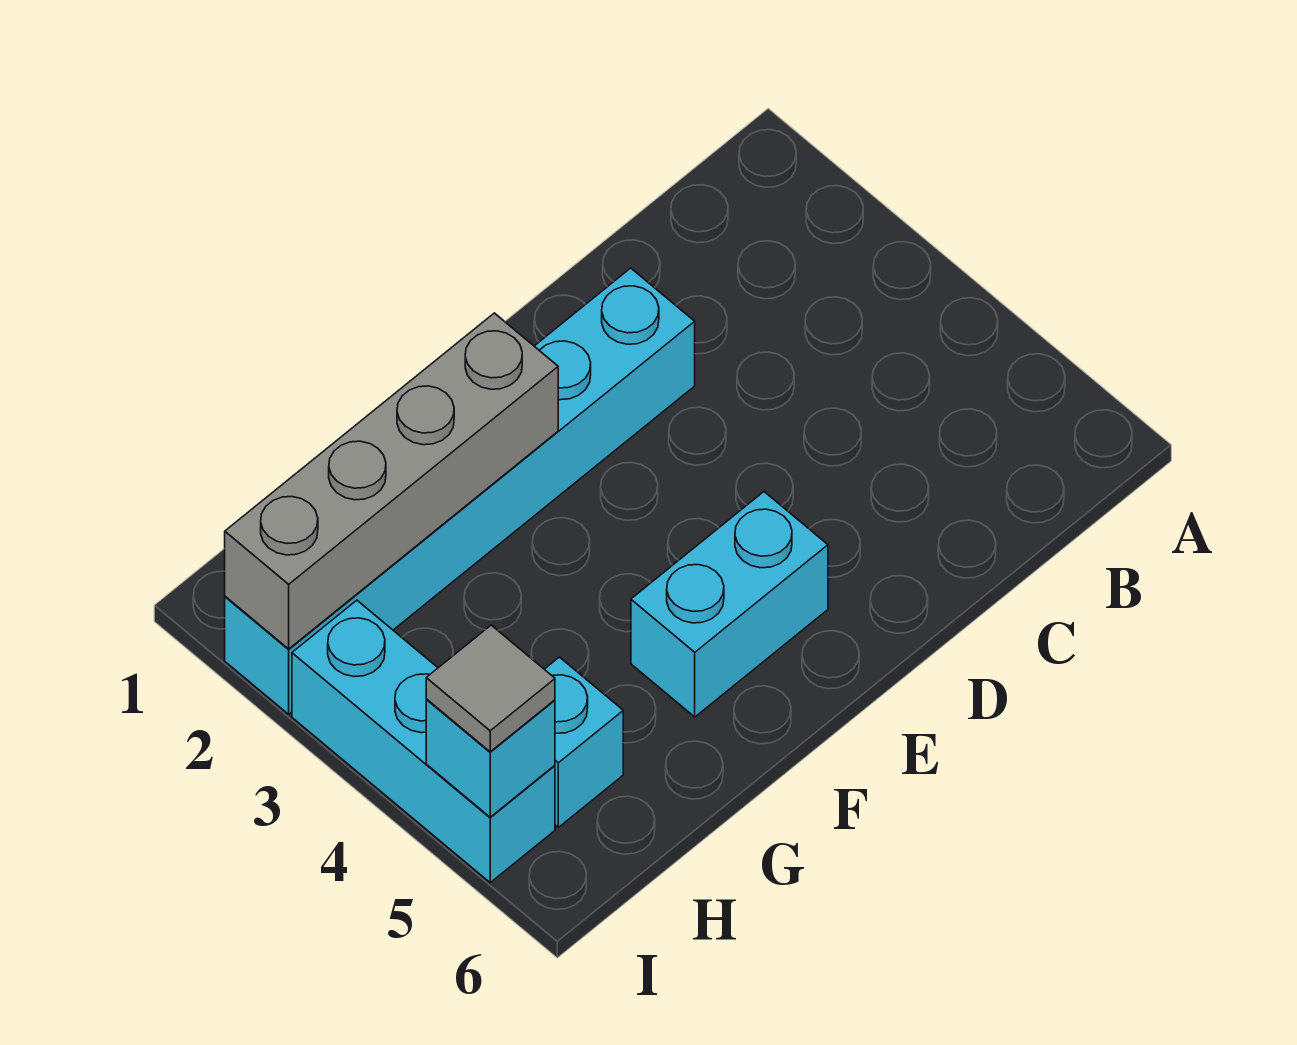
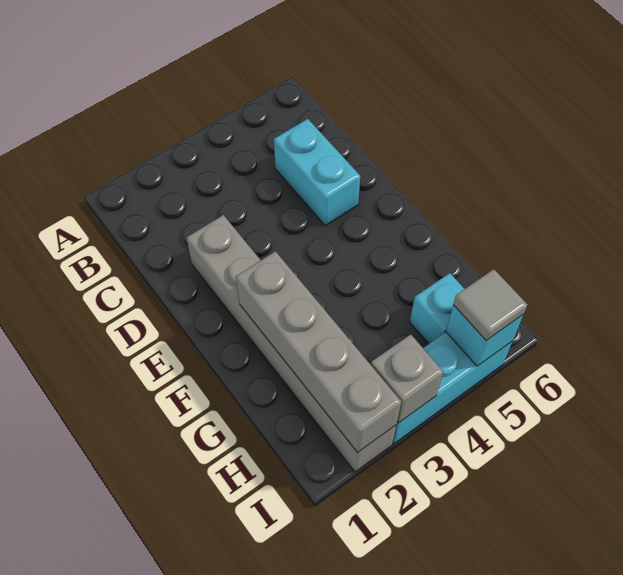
cyan 1x6 brick [225,268,695,714] -> grey 1x6 brick [186,215,396,472]
cyan 1x2 brick [631,492,828,717] -> cyan 1x2 brick moved to [274,119,360,226]
none -> grey 1x1 brick [371,335,443,423]

